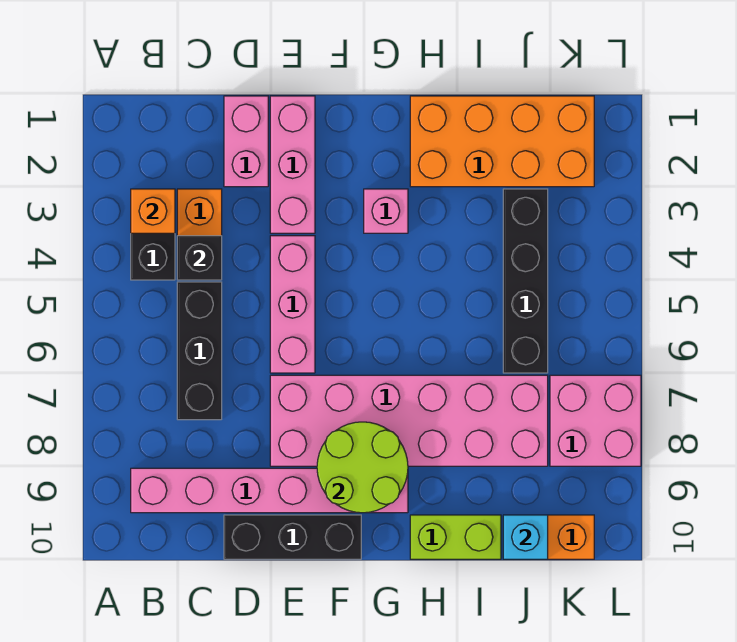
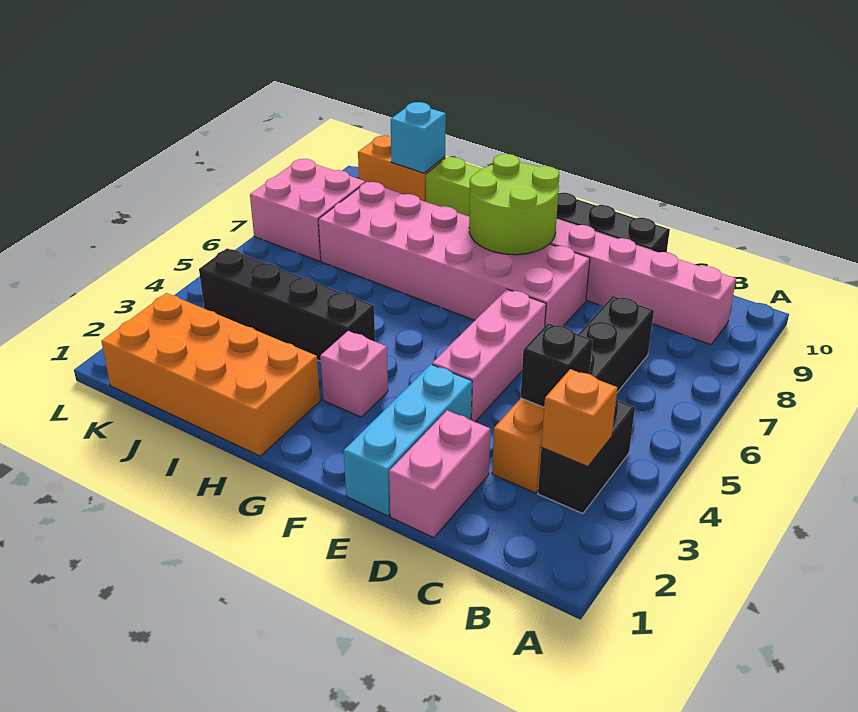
pink 1x3 brick [270,96,315,233] -> cyan 1x3 brick [344,364,472,516]
black 1x4 brick [503,189,548,373] -> black 1x4 brick turned to [199,248,375,361]

